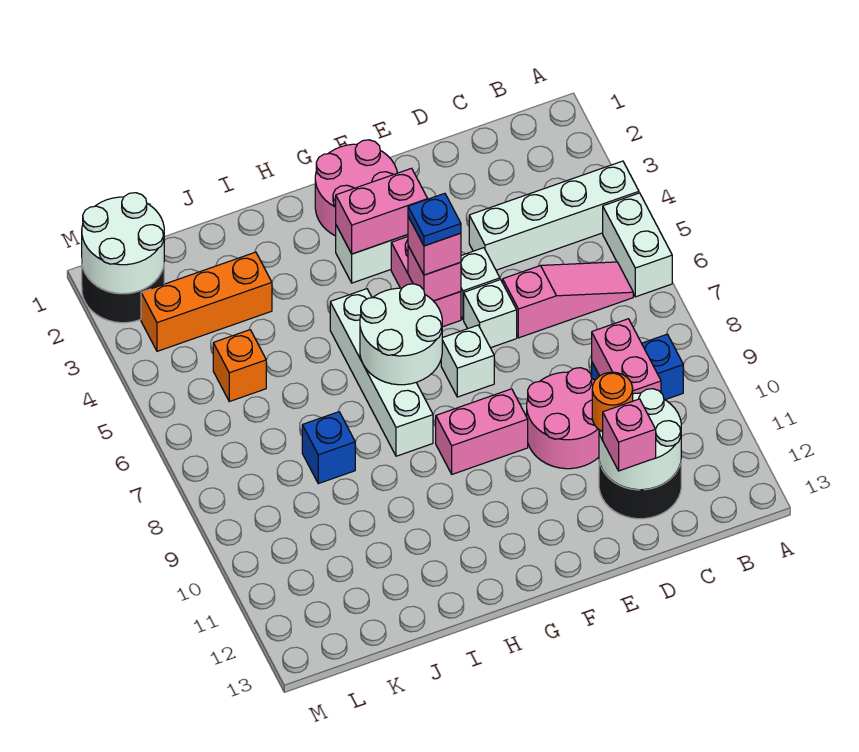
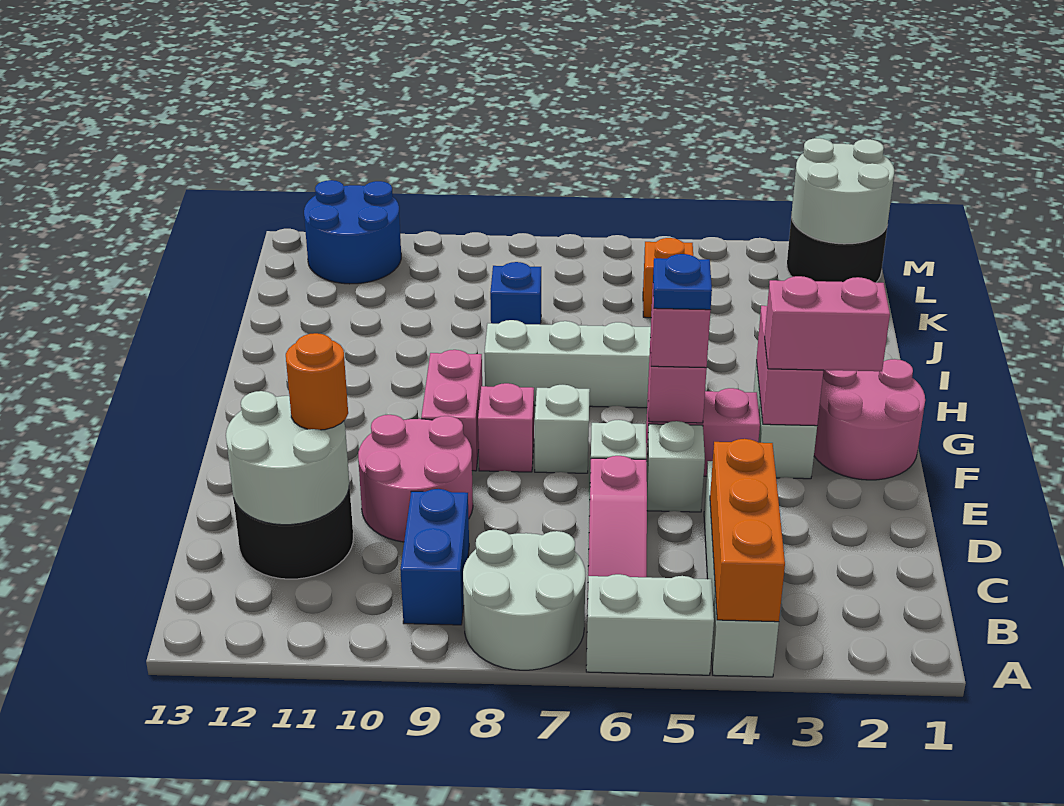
pink 1x2 brick [592,319,661,394] -> pink 1x2 brick moved to [765,276,890,371]
pink 1x1 brick [603,399,656,471] -> pink 1x1 brick moved to [478,383,534,472]
white 2x2 round brick [360,284,442,385] -> white 2x2 round brick moved to [463,530,585,670]
orange 1x3 brick [141,252,272,351] -> orange 1x3 brick moved to [710,439,785,622]
none -> blue 2x2 round brick [304,180,401,284]

